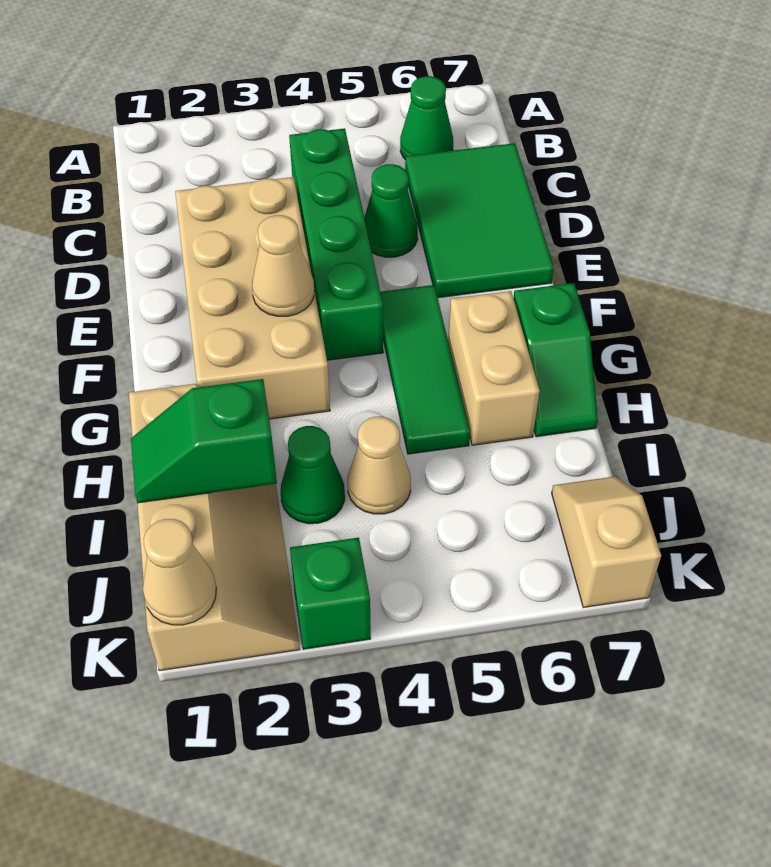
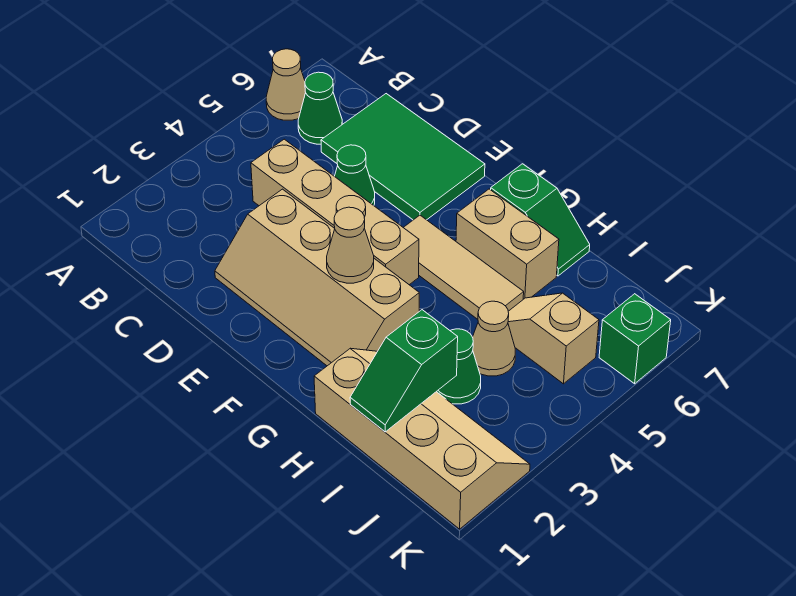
green 1x4 brick [289,128,383,360] -> tan 1x4 brick [251,139,419,285]
tan 2x4 brick [175,177,330,419] -> tan 2x4 slope [215,189,419,366]
green 1x3 tile [380,285,470,454] -> tan 1x3 tile [403,215,524,319]
tan 1x2 slope [552,477,661,607] -> tan 1x2 slope moved to [508,293,599,384]
tan 1x1 cone [143,519,216,625] -> tan 1x1 cone moved to [266,49,306,120]
green 1x1 brick [290,538,371,649] -> green 1x1 brick moved to [599,294,671,384]

